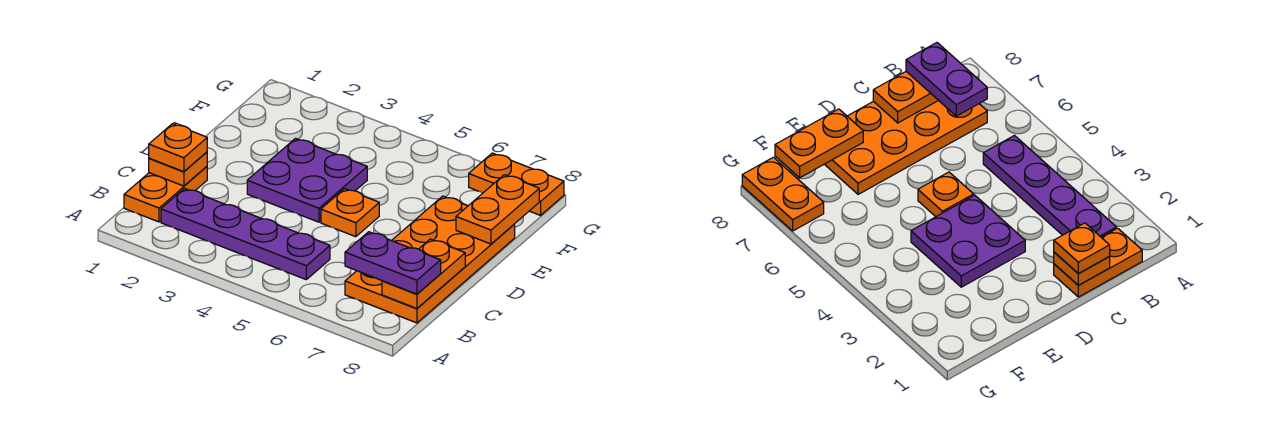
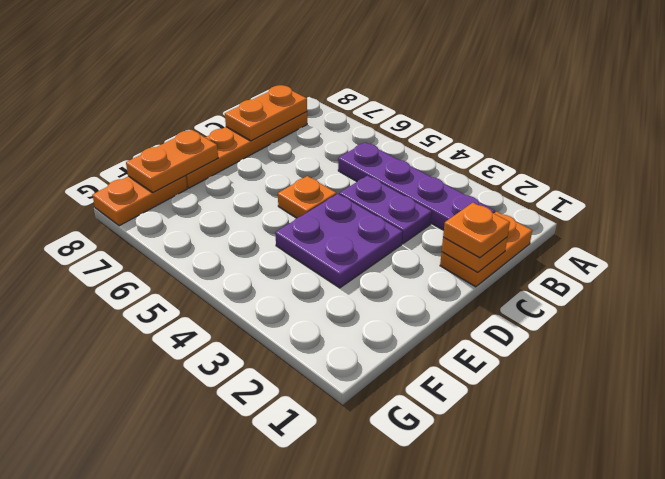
orange 2x4 plate [345,196,515,323] -> orange 1x4 plate [186,112,307,188]
purple 1x2 plate [345,232,441,294] -> purple 1x2 plate moved to [339,176,432,244]
orange 1x2 plate [469,153,564,215] -> orange 1x2 plate turned to [92,176,187,226]

